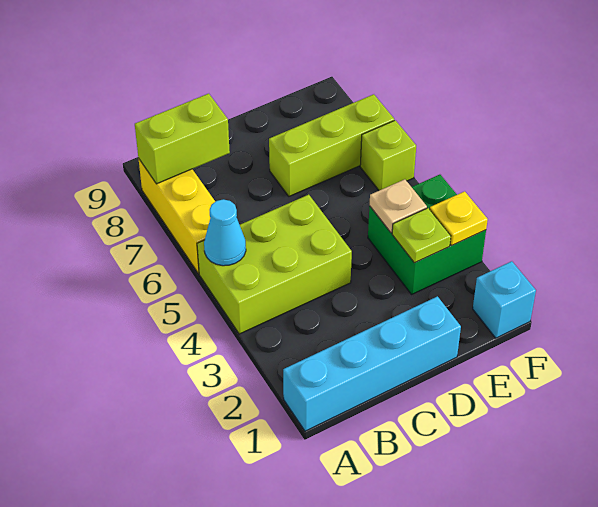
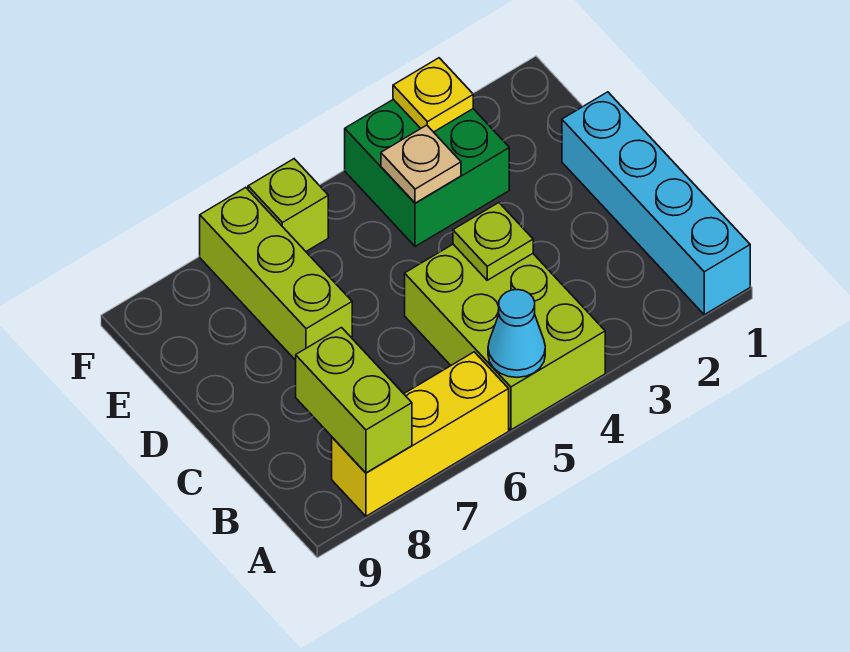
lime 1x1 plate [392,208,451,263] -> lime 1x1 plate moved to [453,203,533,280]
cyan 1x1 brick [473,261,536,338] -> none

